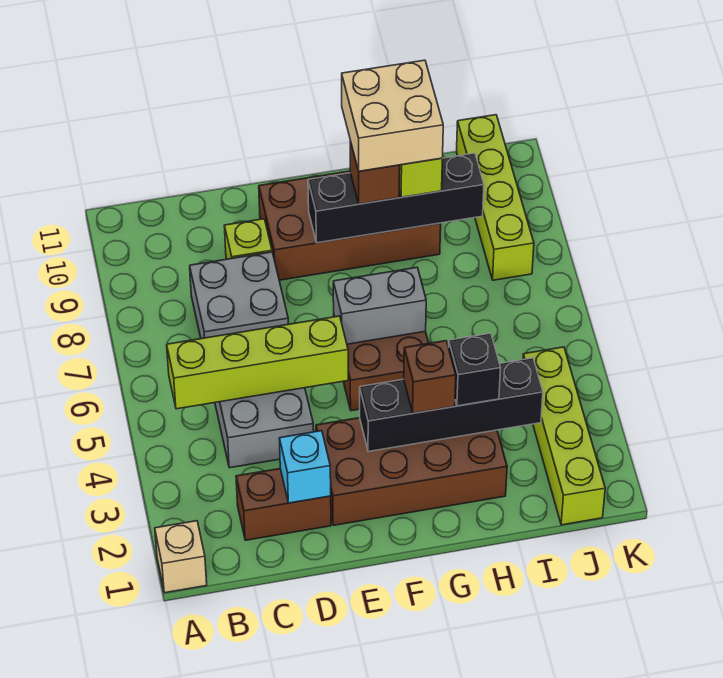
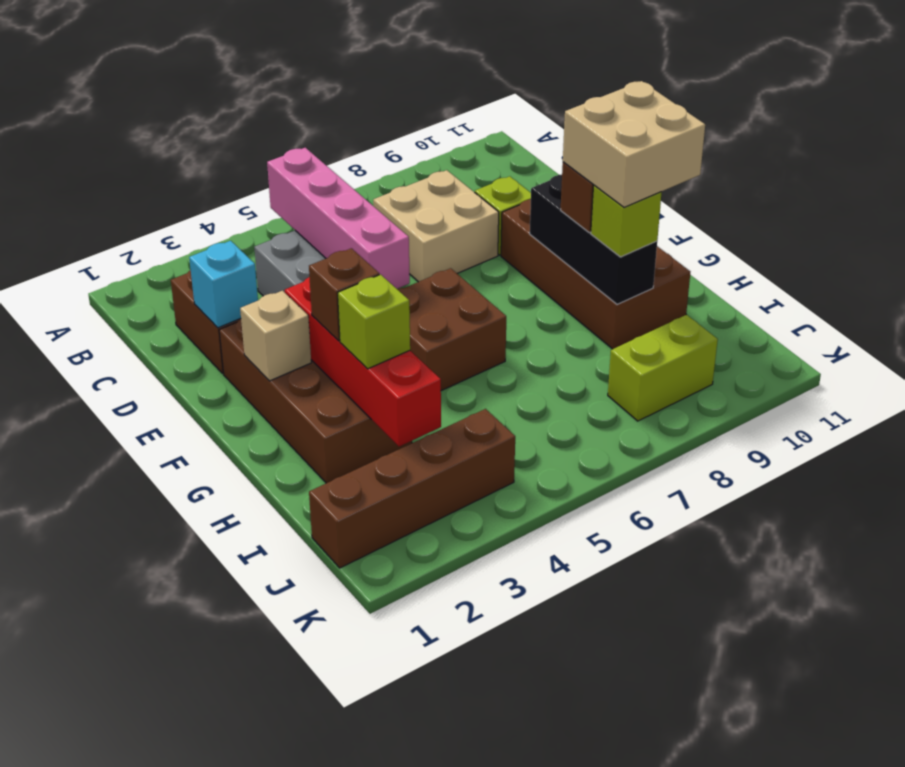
tan 1x1 brick [155,521,207,593] -> tan 1x1 brick moved to [240,291,311,381]
lime 1x4 brick [167,316,348,409] -> pink 1x4 brick [267,148,410,289]
grey 2x2 brick [190,252,288,339] -> tan 2x2 brick [373,170,499,282]
black 1x4 brick [360,358,543,452] -> red 1x4 brick [285,277,441,446]
grey 1x2 brick [333,267,426,344] -> none
black 1x4 brick [308,153,484,243] -> black 1x3 brick [530,175,657,304]
black 1x1 brick [448,333,501,406] -> lime 1x1 brick [338,275,410,369]
lime 1x4 brick [523,347,605,525] -> brown 1x4 brick [309,409,515,568]
lime 1x4 brick [457,115,534,280] -> lime 1x2 brick [608,315,718,421]

